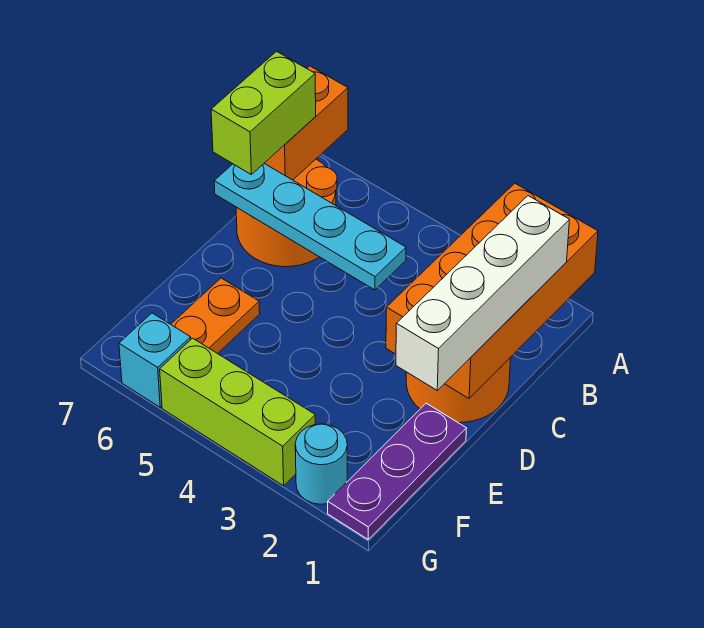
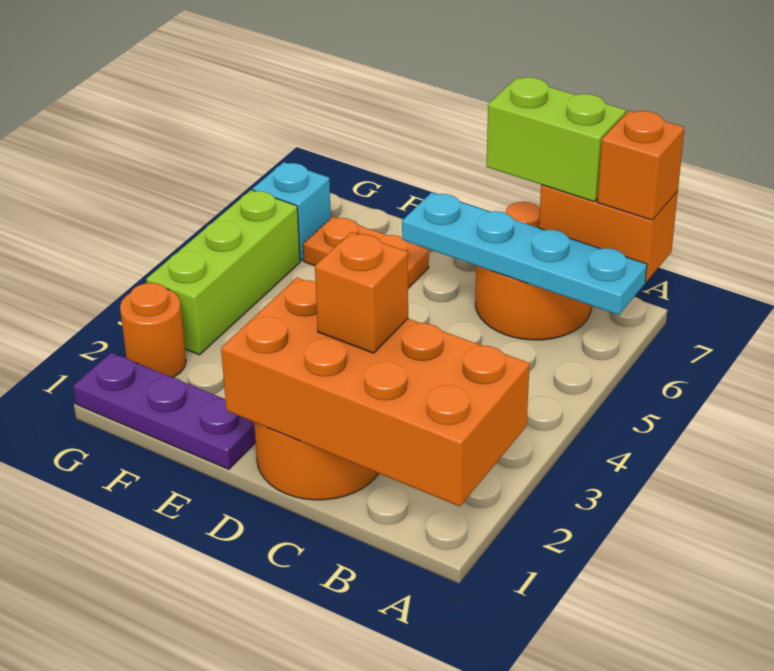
none -> orange 1x1 brick [597,111,685,220]
white 1x4 brick [396,196,569,390] -> none
none -> orange 1x1 brick [315,232,408,353]
cyan 1x4 plate [214,164,406,290] -> cyan 1x4 plate turned to [402,192,647,315]
cyan 1x1 round brick [295,424,347,504] -> orange 1x1 round brick [120,283,186,378]

